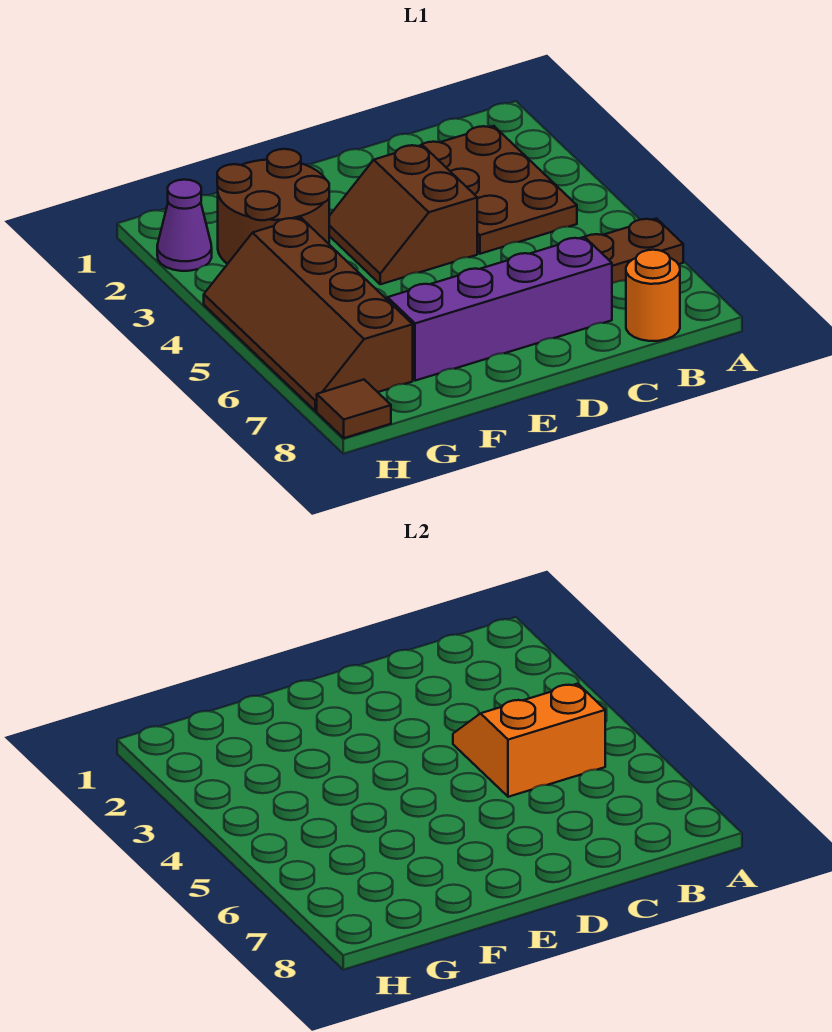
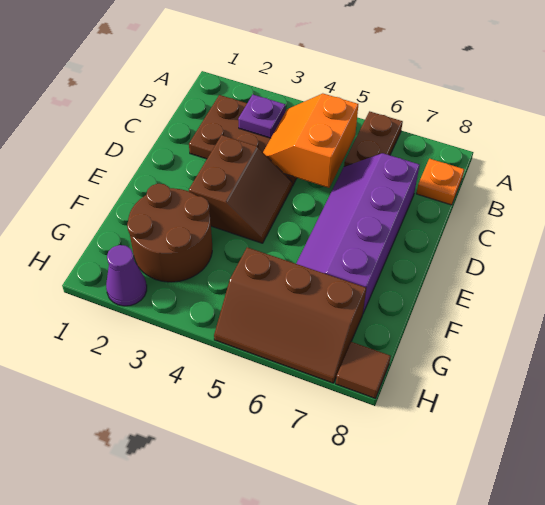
none -> purple 1x1 plate [238,95,285,138]
orange 1x1 round brick [626,250,680,341] -> orange 1x1 plate [416,159,464,205]
brown 2x2 slope [329,145,477,284] -> brown 2x2 slope turned to [189,135,292,243]
brown 2x4 slope [204,218,413,411] -> brown 2x3 slope [214,247,366,383]

